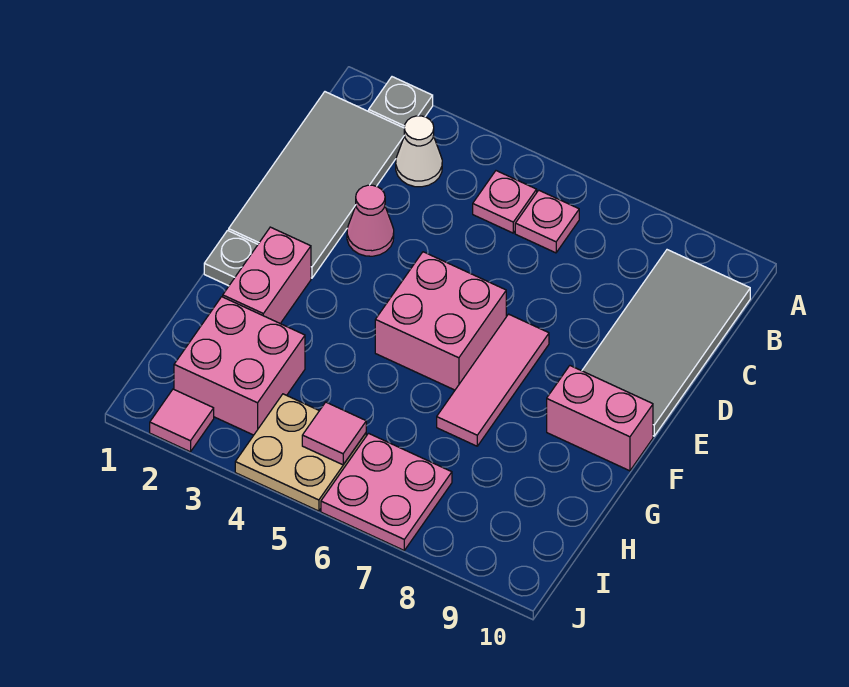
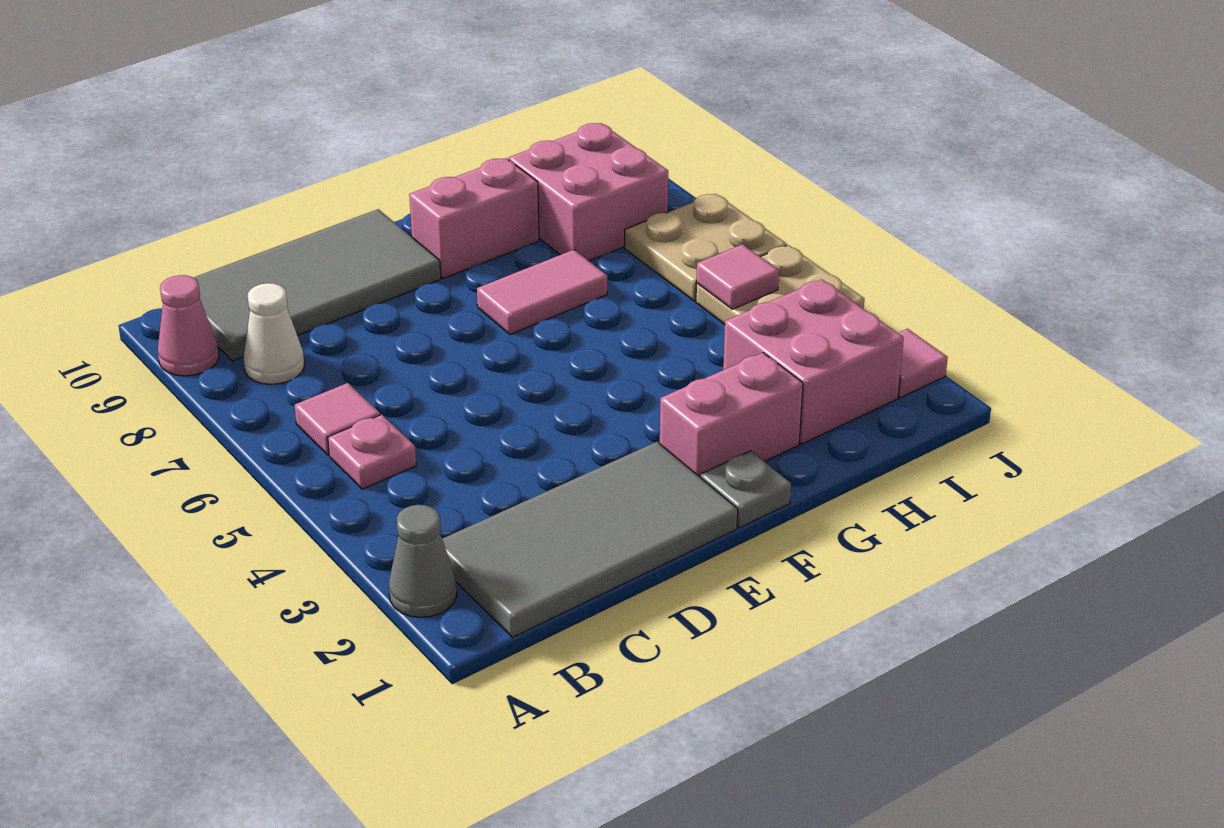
grey 1x1 plate [369,77,433,128] -> grey 1x1 cone [389,505,457,617]
white 1x1 cone [396,116,442,187] -> white 1x1 cone moved to [244,283,304,384]
pink 1x1 plate [515,190,579,253] -> pink 1x1 tile [295,383,380,455]
pink 1x1 cone [347,185,394,256] -> pink 1x1 cone moved to [158,275,219,376]
pink 2x2 brick [375,252,506,390] -> pink 2x2 brick moved to [509,123,668,261]
pink 1x3 tile [437,314,549,446] -> pink 1x2 tile [477,250,607,334]
pink 1x2 brick [547,366,653,471] -> pink 1x2 brick turned to [409,158,539,278]
pink 2x2 plate [321,433,452,550] -> tan 2x2 plate [625,194,787,301]

